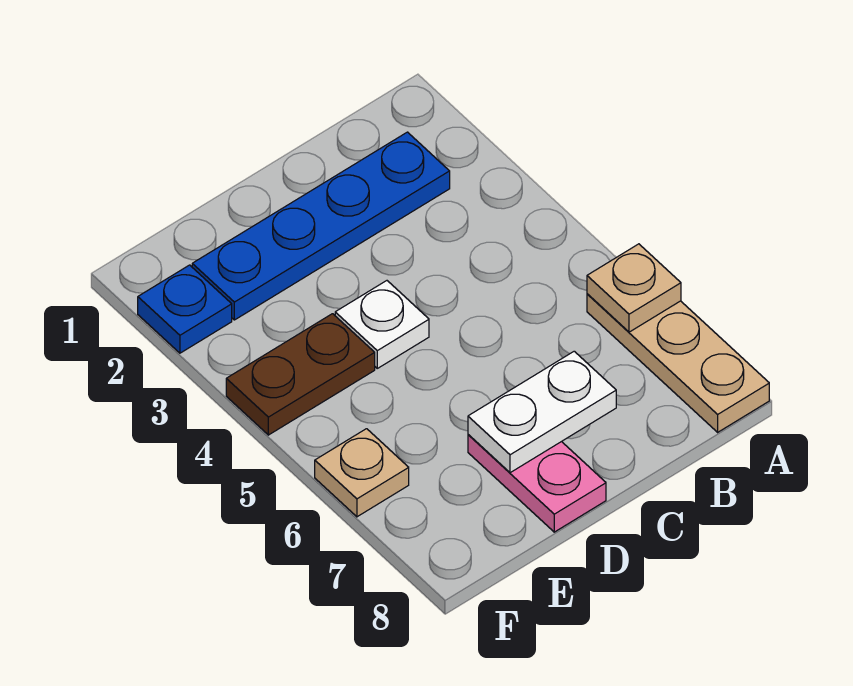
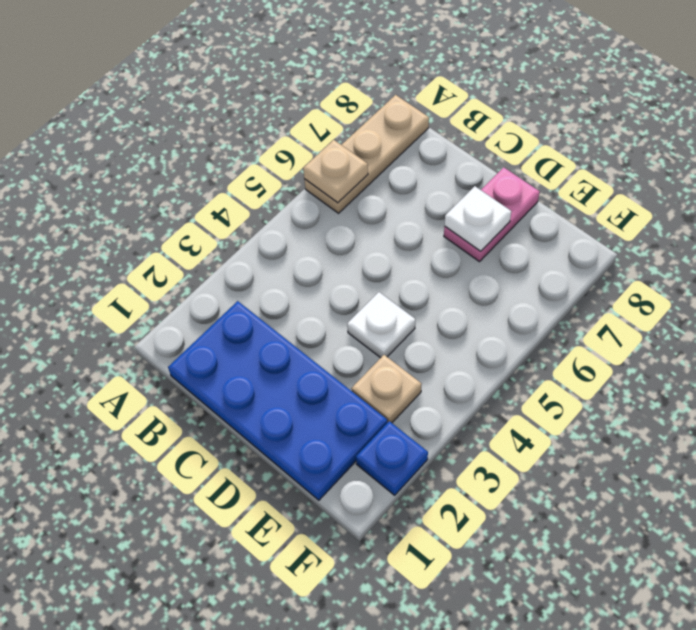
blue 1x4 plate [192,132,450,320] -> blue 2x4 plate [168,301,387,500]
white 1x2 plate [468,351,616,473] -> white 1x1 plate [444,186,511,251]
brown 1x2 plate [226,314,375,435] -> none
tan 1x1 plate [315,429,409,517] -> tan 1x1 plate moved to [351,355,421,423]

